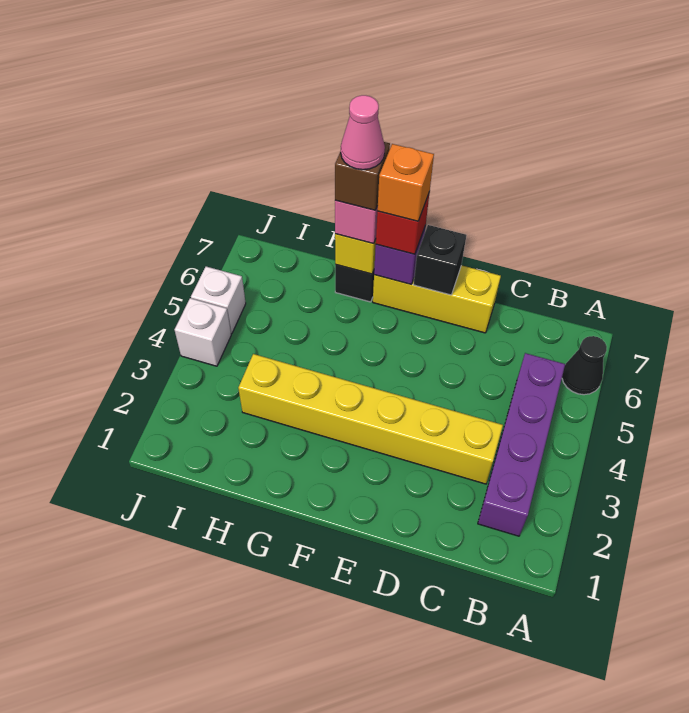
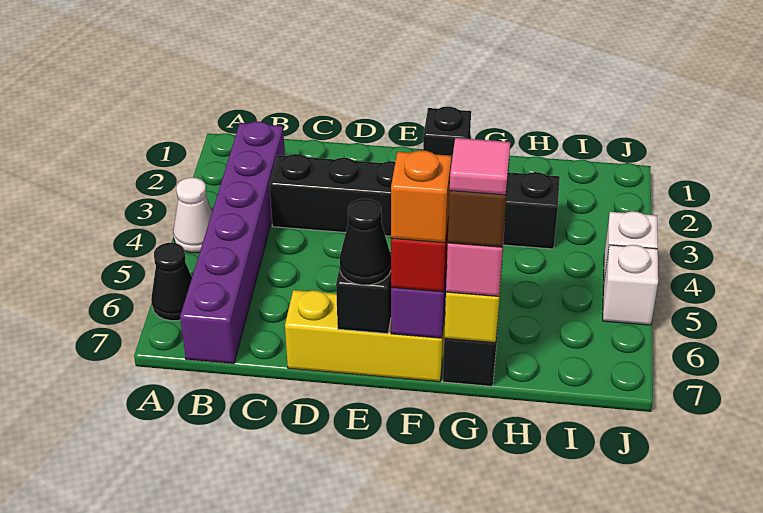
none -> white 1x1 cone [173,177,212,253]
purple 1x4 brick [478,353,565,536] -> purple 1x6 brick [180,121,285,364]
yellow 1x6 brick [238,354,503,484] -> black 1x6 brick [270,154,560,249]
none -> black 1x1 cone [340,199,391,285]
none -> black 1x1 brick [423,107,471,163]
pink 1x1 cone [341,95,385,170] -> pink 1x1 tile [450,138,510,195]

